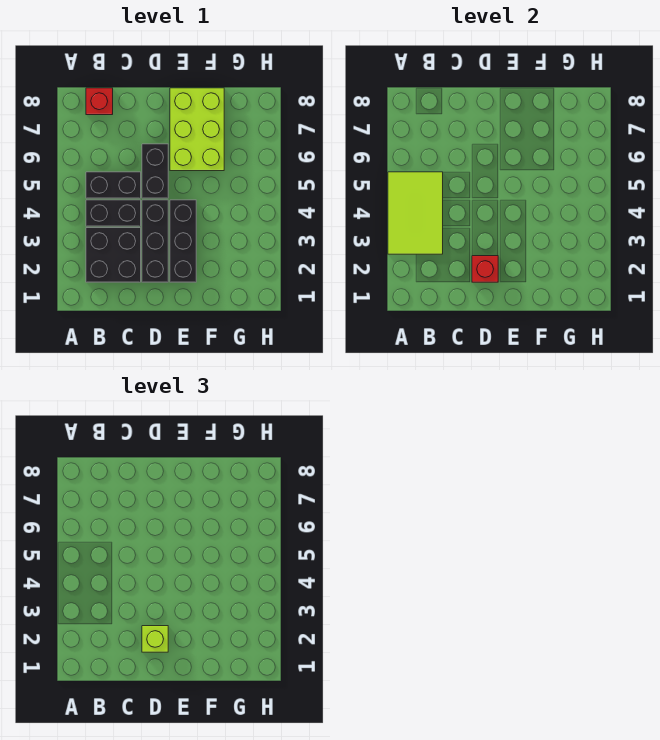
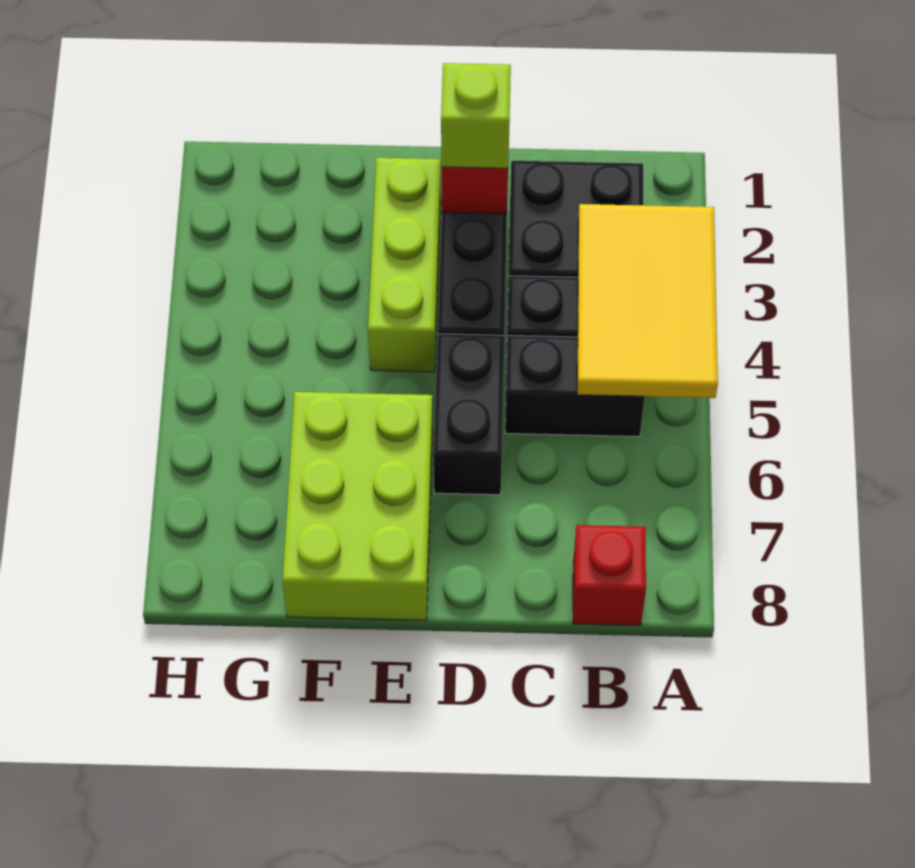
lime 2x3 tile [388,172,443,254] -> yellow 2x3 tile [577,204,718,398]
black 1x3 brick [170,200,196,282] -> lime 1x3 brick [368,158,441,372]

